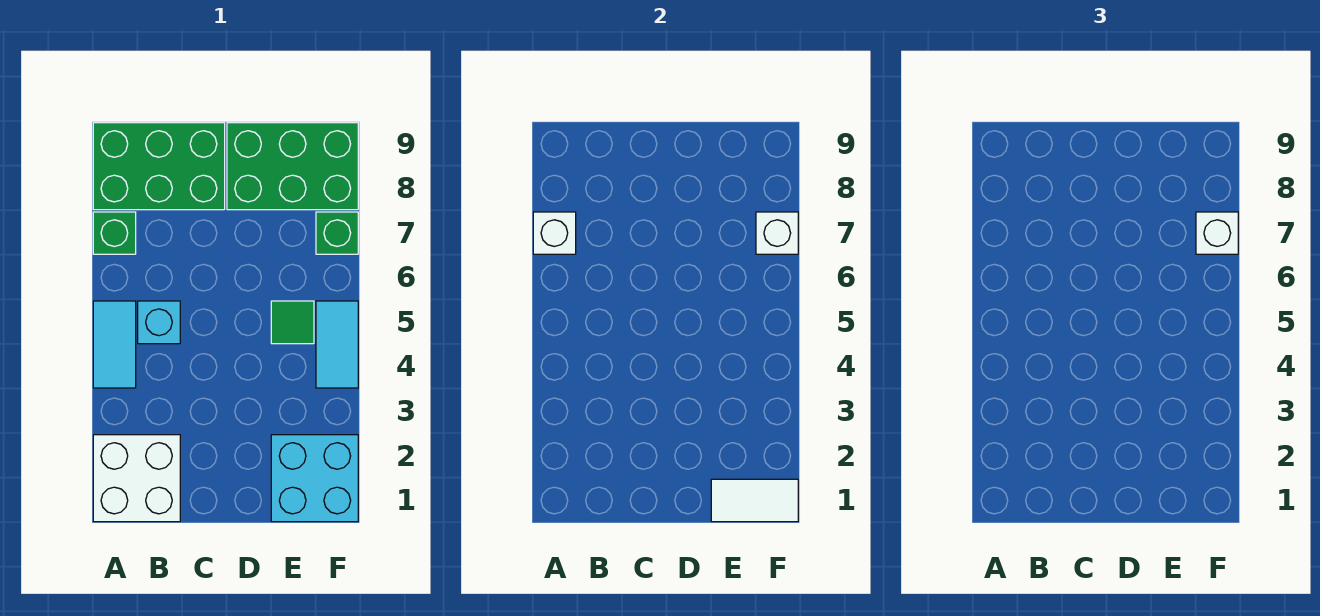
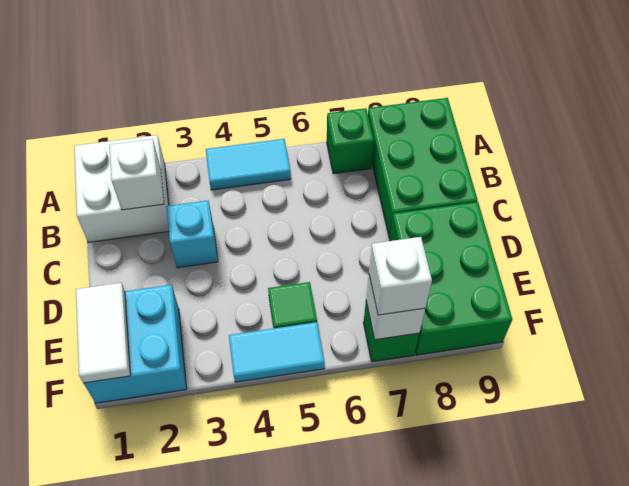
white 1x1 brick [533,212,576,254] -> white 1x1 brick moved to [109,139,164,210]
cyan 1x1 brick [138,301,180,344] -> cyan 1x1 brick moved to [167,201,218,268]

